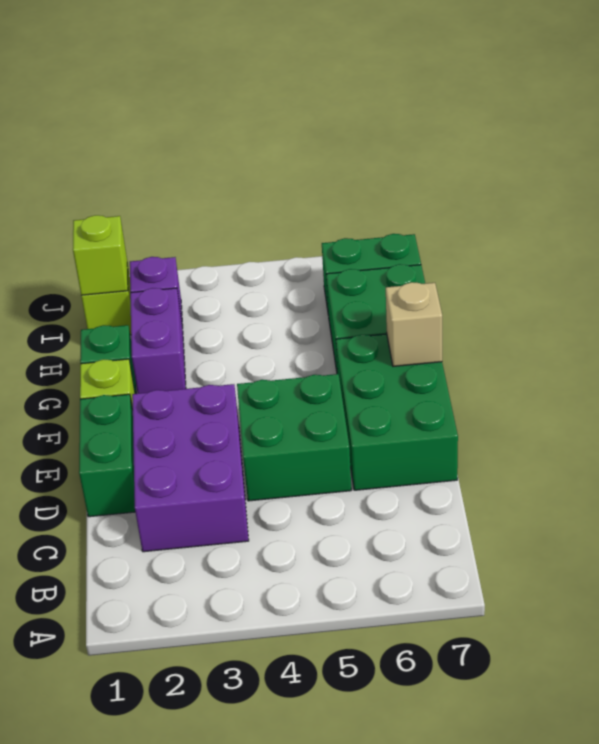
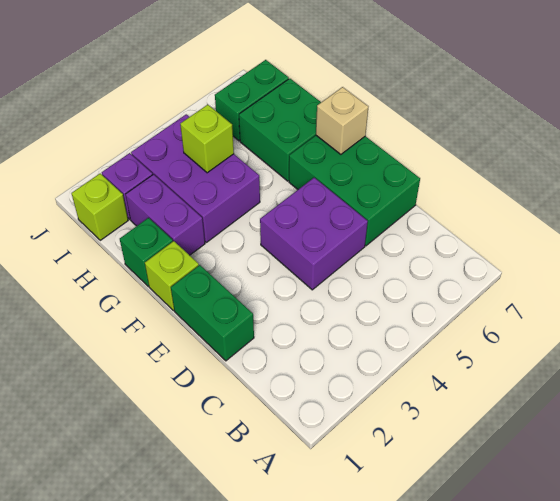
purple 2x3 brick [132,384,249,552] -> purple 2x3 brick moved to [131,114,260,242]
green 2x2 brick [237,374,351,501] -> purple 2x2 brick [260,178,368,290]
lime 1x1 brick [73,215,128,296] -> lime 1x1 brick moved to [180,105,234,173]

